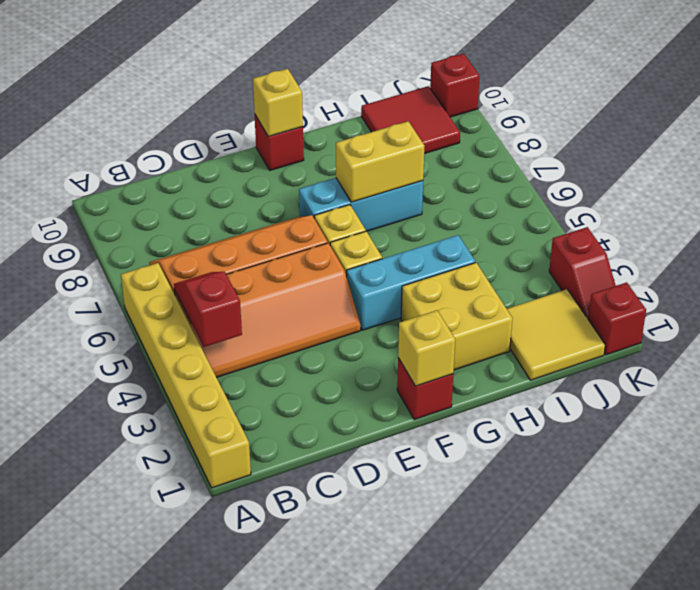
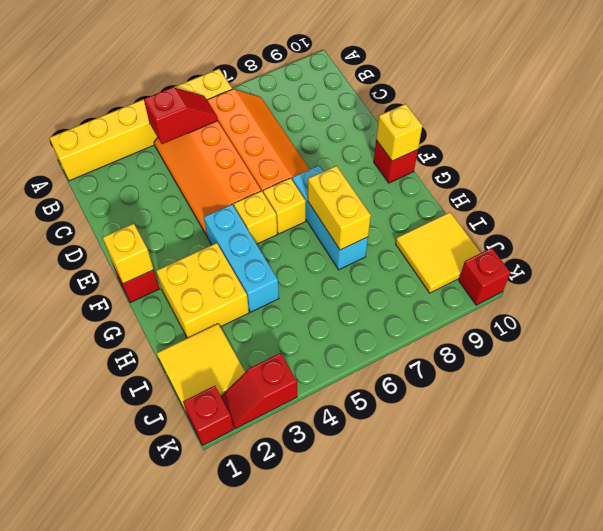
red 2x2 tile [361,86,460,154] -> yellow 2x2 tile [396,212,481,293]

